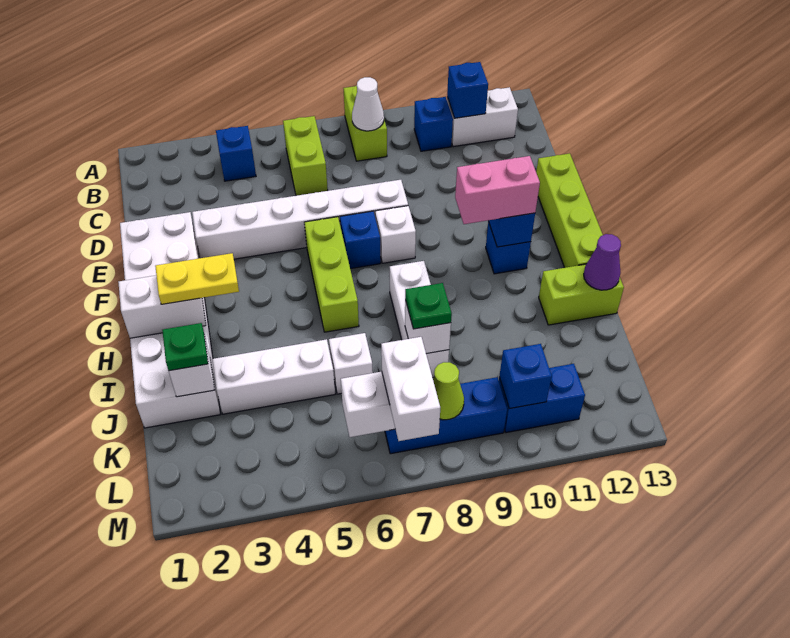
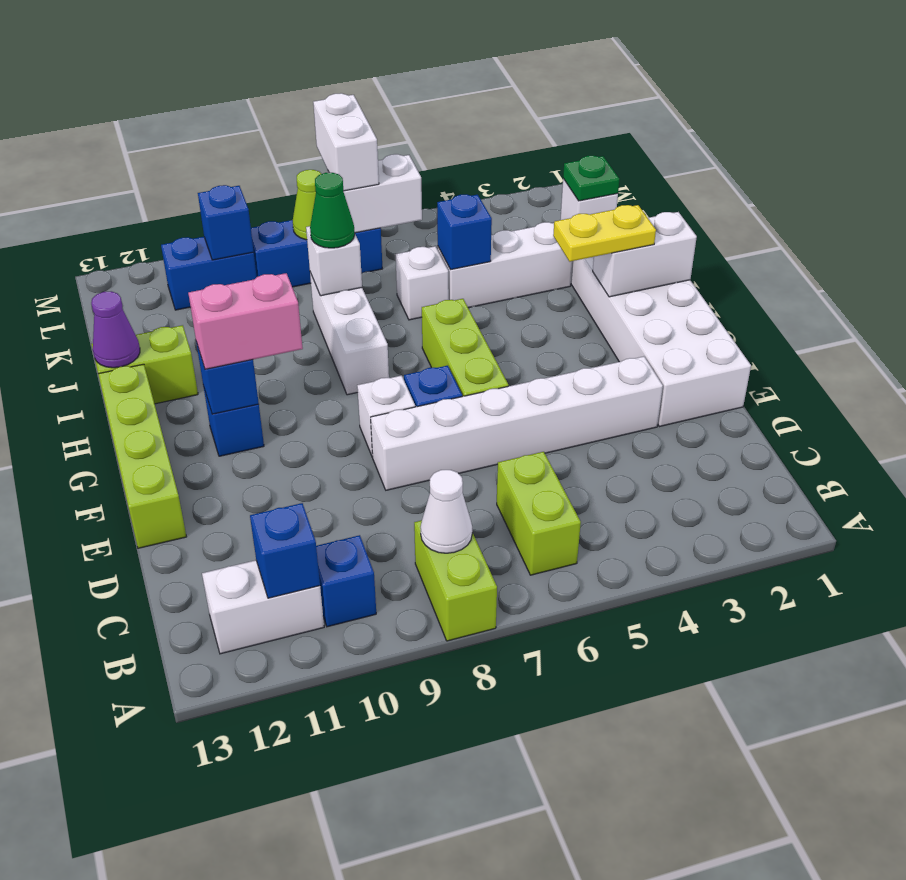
blue 1x1 brick [216,126,256,181] -> blue 1x1 brick moved to [437,194,492,270]
green 1x1 plate [405,283,452,329] -> green 1x1 cone [310,173,355,248]

